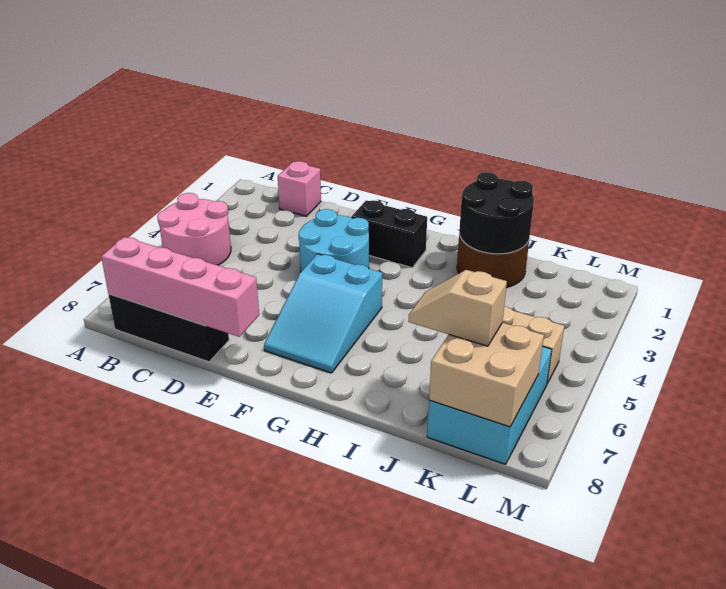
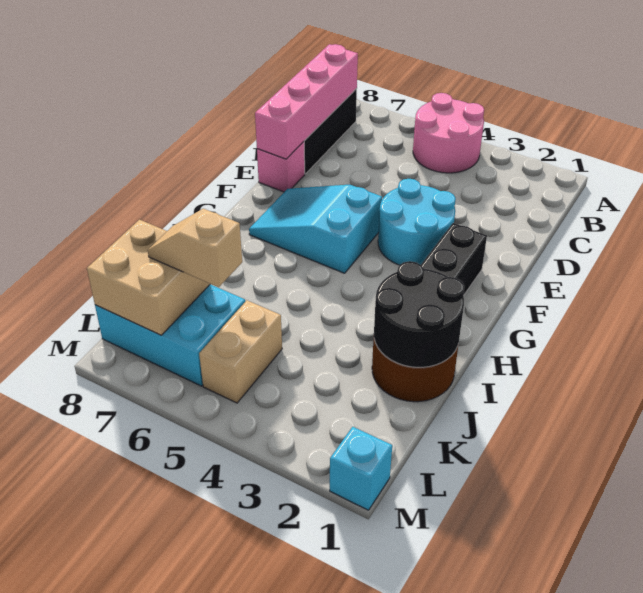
pink 1x1 brick [278,161,321,216] -> pink 1x1 brick moved to [257,142,305,192]
tan 1x2 slope [408,270,507,346] -> tan 1x2 slope turned to [148,209,242,287]
none -> cyan 1x1 brick [330,427,392,510]

